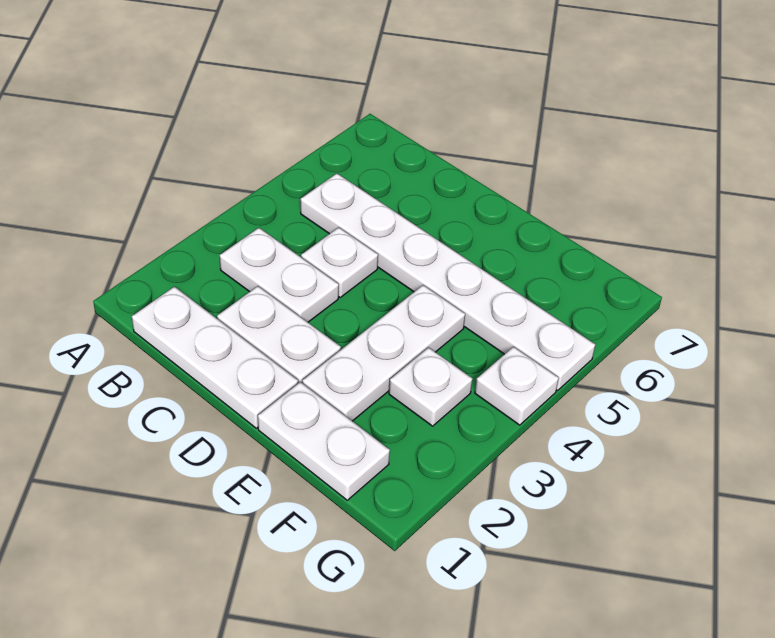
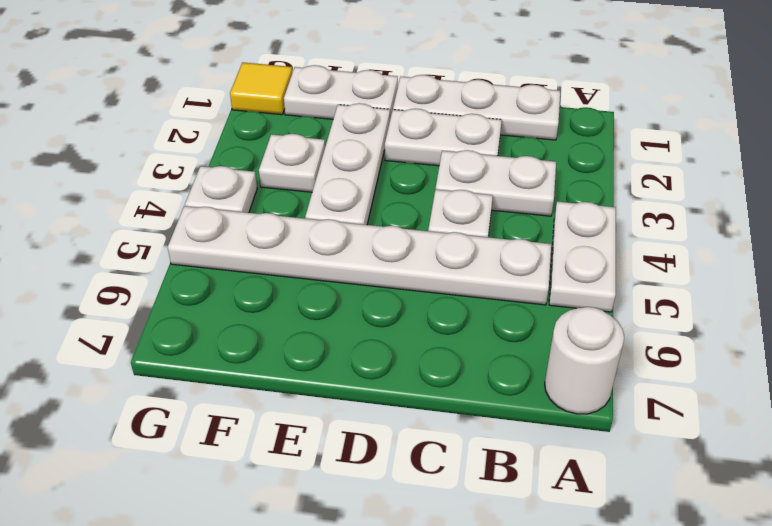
none -> white 1x2 plate [549,201,616,312]
none -> white 1x1 round brick [545,307,624,414]
none -> yellow 1x1 tile [230,62,292,115]

